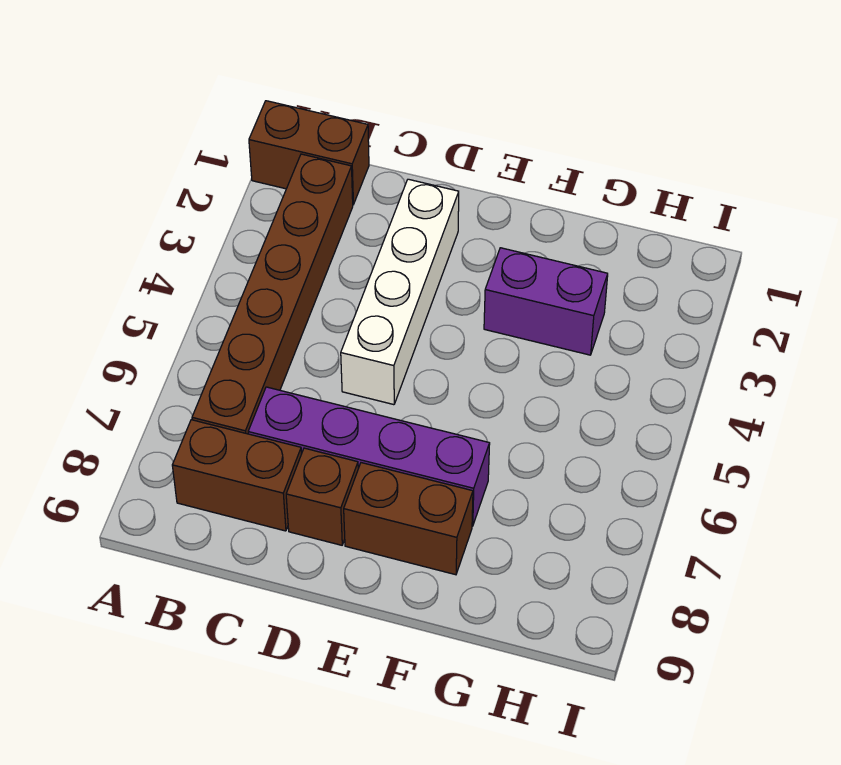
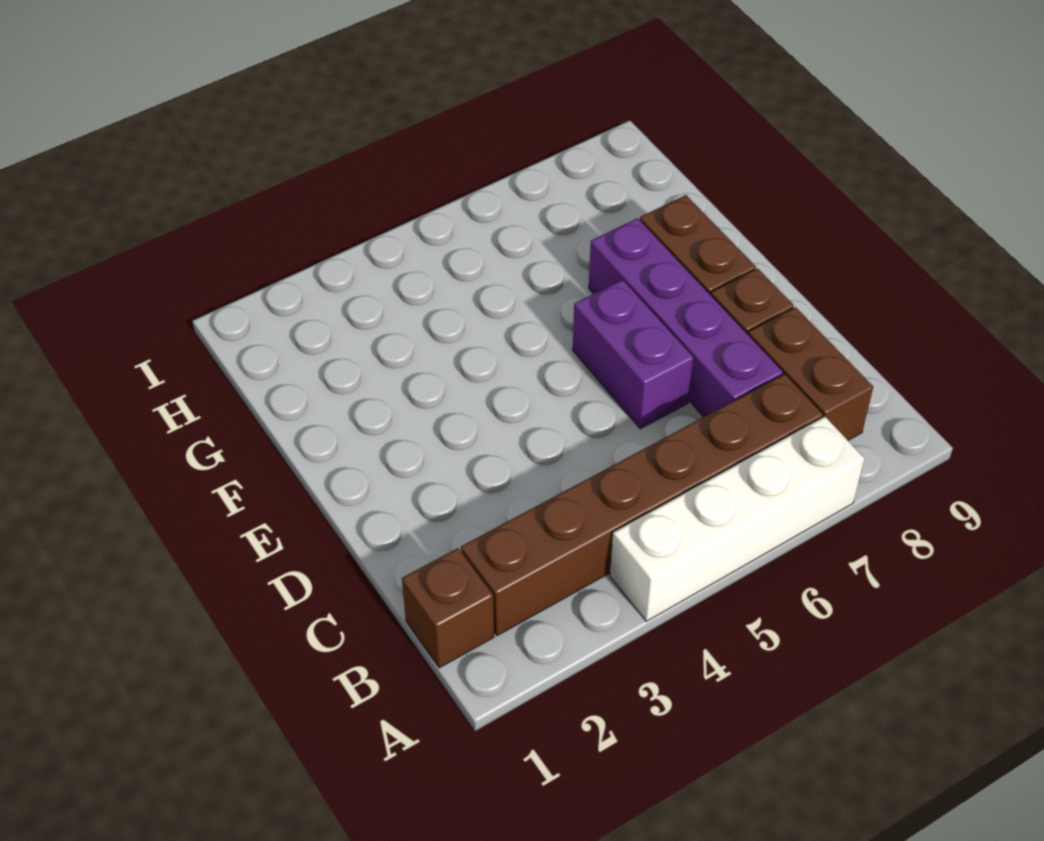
brown 1x2 brick [249,101,369,205] -> brown 1x1 brick [402,548,494,668]
white 1x4 brick [341,179,459,405] -> white 1x4 brick moved to [610,417,864,621]
purple 1x2 brick [484,248,608,355] -> purple 1x2 brick moved to [573,280,693,429]

